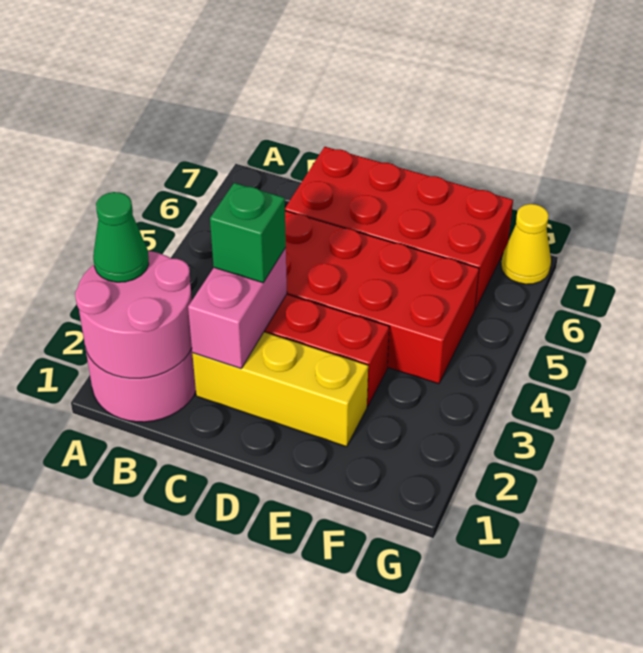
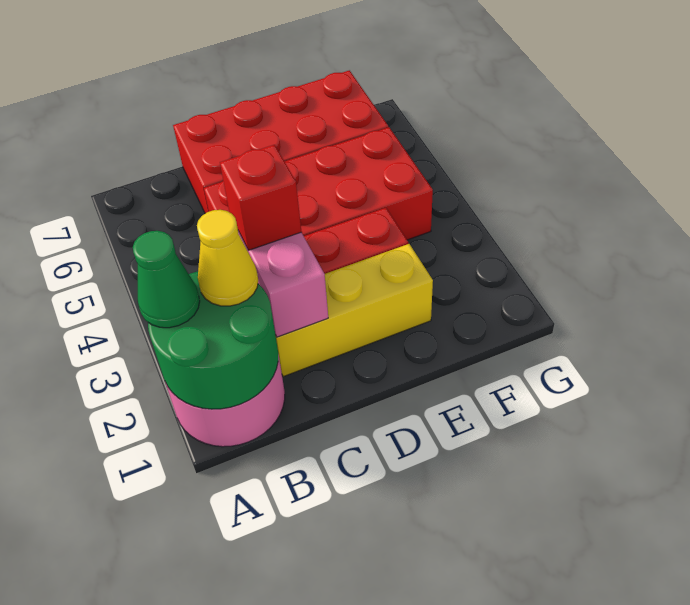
pink 2x2 round brick [75,251,192,378] -> green 2x2 round brick [148,271,278,409]
green 1x1 brick [210,183,286,283] -> red 1x1 brick [220,145,301,250]
yellow 1x1 cone [501,204,551,284] -> yellow 1x1 cone moved to [197,210,258,306]

